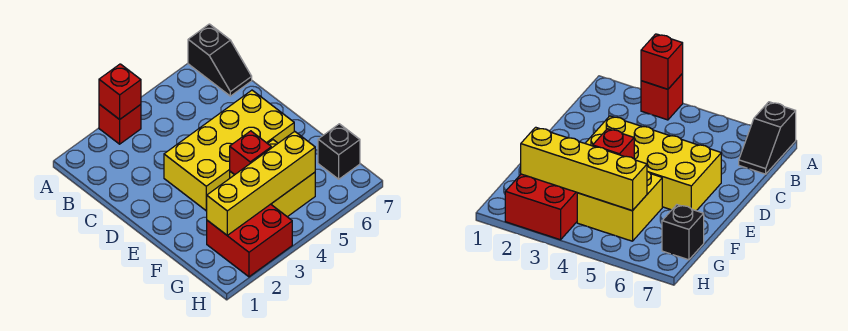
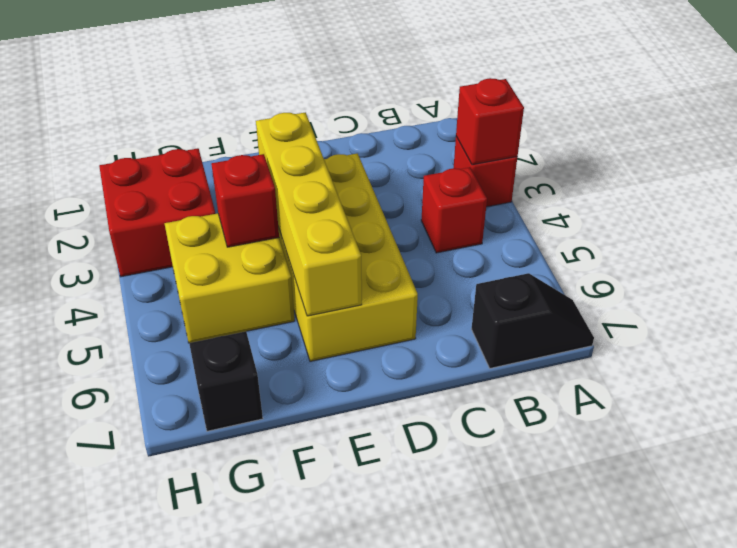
black 1x2 slope [188,24,252,96] -> black 1x2 slope turned to [472,273,594,368]
none -> red 1x1 brick [421,167,487,253]
yellow 1x4 brick [206,131,315,235] -> yellow 1x4 brick moved to [256,112,362,316]

